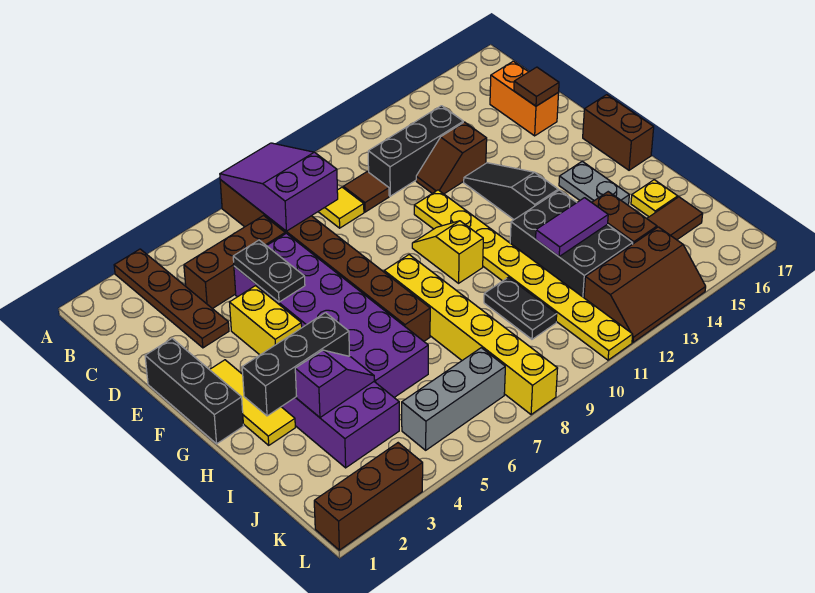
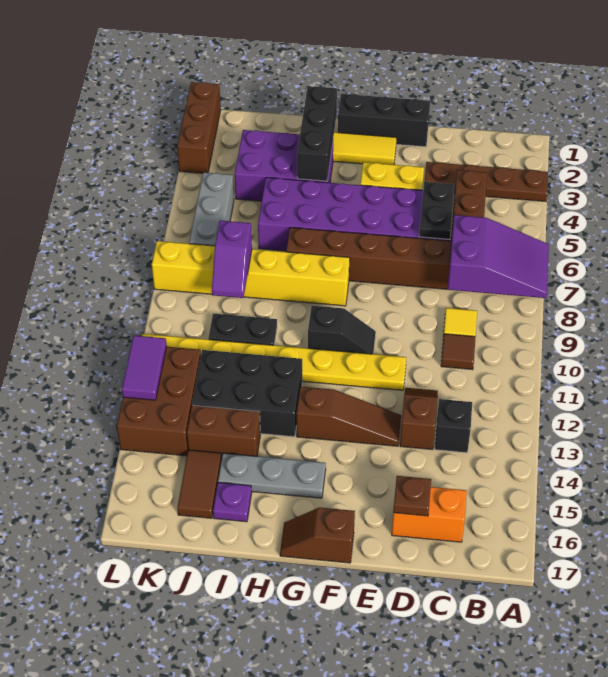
black 1x3 brick [368,106,463,196] -> black 1x1 brick [435,399,472,453]
black 1x2 plate [233,240,305,302] -> black 1x2 plate turned to [419,182,455,239]
brown 1x1 tile [514,67,559,106] -> brown 1x1 plate [393,476,431,516]
black 1x3 slope [464,163,558,219] -> brown 1x3 slope [296,387,401,446]
yellow 1x2 slope [412,221,483,283] -> black 1x2 slope [308,306,376,354]
brown 1x2 brick [583,95,654,170] -> brown 1x2 slope [280,507,355,563]
grey 1x2 plate [559,161,629,205] -> grey 1x3 plate [218,453,326,498]
purple 1x2 slope [295,350,374,417] -> purple 1x2 slope moved to [212,221,252,298]
purple 1x2 tile [536,198,608,256] -> purple 1x2 tile moved to [122,336,167,400]
yellow 1x1 plate [631,180,678,217] -> purple 1x1 plate [213,483,252,522]
brown 2x3 slope [584,227,706,342] -> brown 2x3 brick [117,347,201,456]

